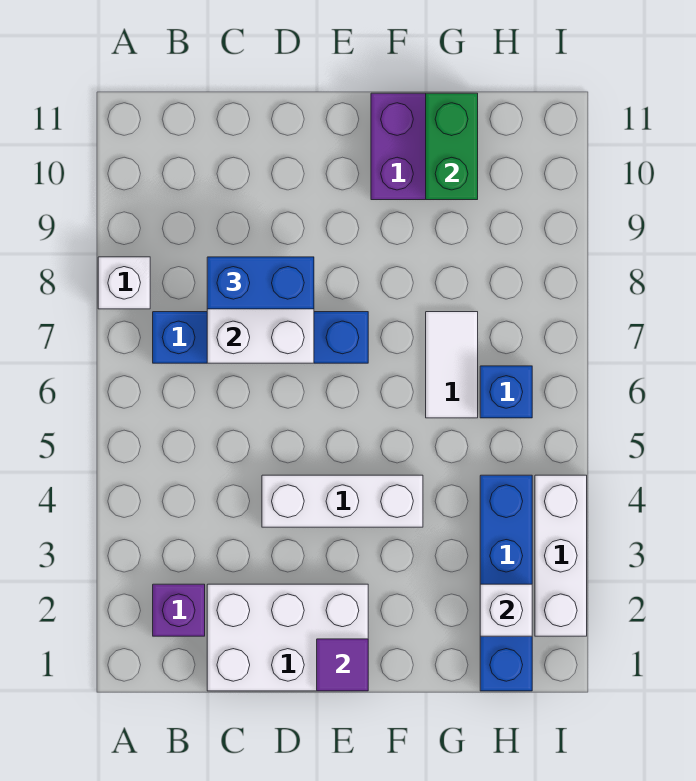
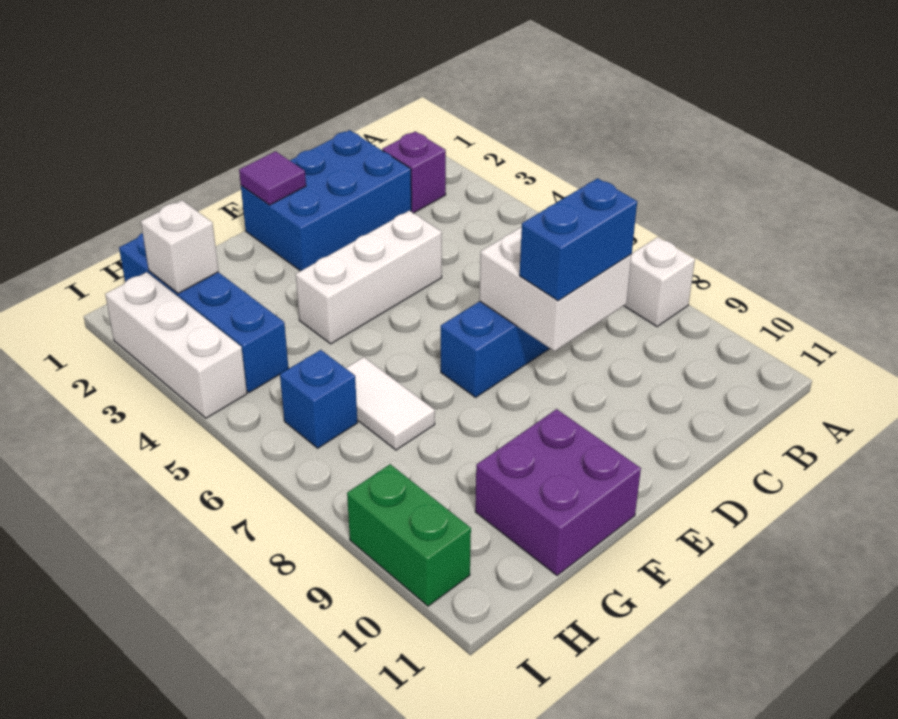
white 2x3 brick [207,584,368,691] -> blue 2x3 brick [241,130,411,271]
green 1x2 brick [426,93,478,200] -> green 1x2 brick moved to [347,464,471,606]

